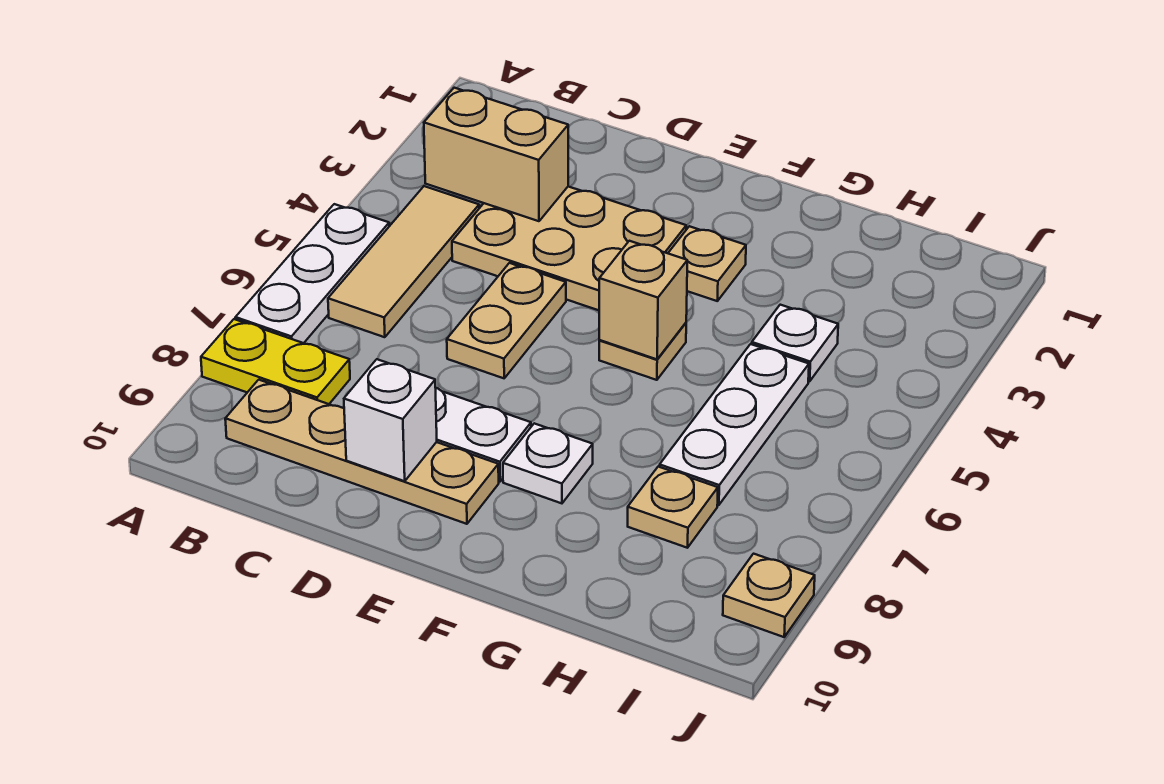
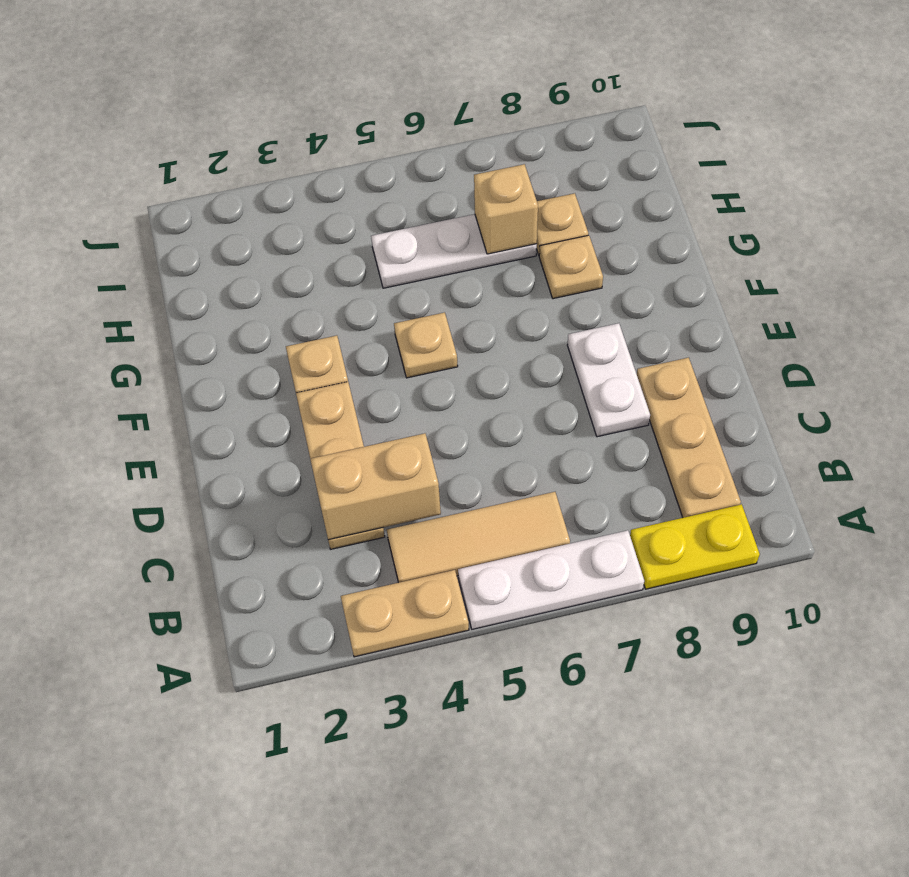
yellow 1x2 plate [201,319,350,404] -> yellow 1x2 plate turned to [630,504,760,589]
tan 1x2 brick [424,88,568,221] -> tan 1x2 brick turned to [310,433,441,540]
tan 1x4 plate [225,380,499,524] -> tan 1x3 plate [637,358,741,518]
tan 2x3 plate [452,187,686,310] -> tan 1x3 plate [296,382,385,549]
tan 1x2 plate [447,263,566,378] -> tan 1x2 plate moved to [341,570,469,657]
white 1x1 brick [344,359,437,481] -> none
tan 1x1 brick [599,241,687,359] -> tan 1x1 brick moved to [474,164,538,254]
white 1x1 plate [503,423,593,503] -> none
white 1x1 plate [752,305,838,381] -> none
tan 1x1 plate [723,554,815,637] -> tan 1x1 plate moved to [539,235,603,299]

